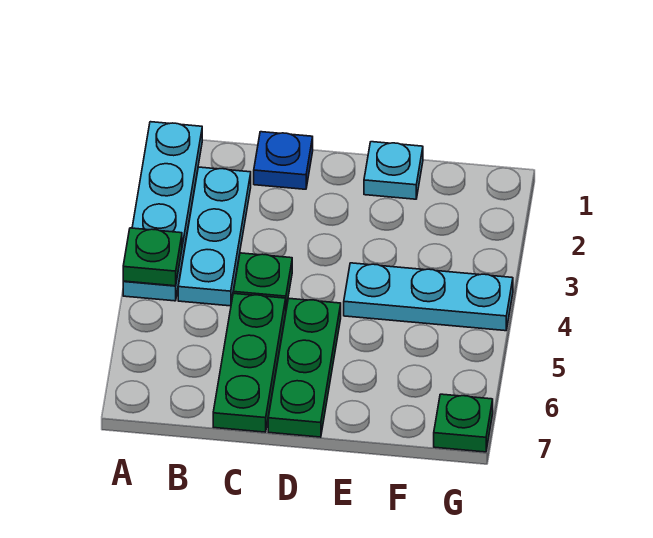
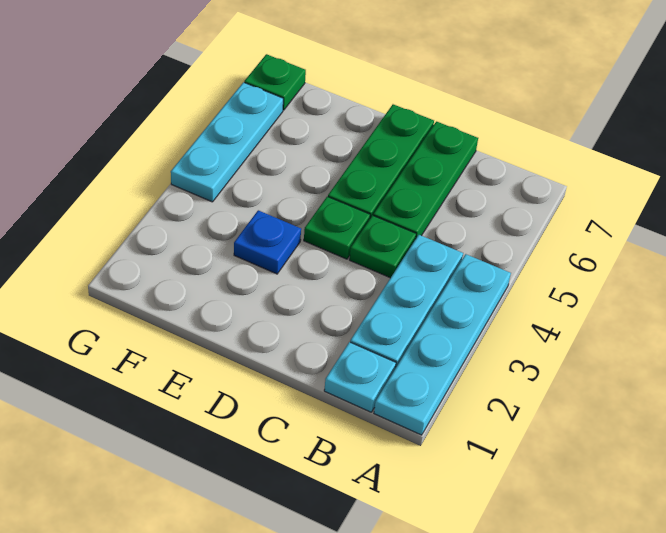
green 1x1 plate [123,228,182,286] -> green 1x1 plate moved to [304,197,370,259]
blue 1x1 plate [254,132,313,189] -> blue 1x1 plate moved to [234,210,301,274]
cyan 1x1 plate [364,142,423,199] -> cyan 1x1 plate moved to [324,342,396,412]
cyan 1x3 plate [344,263,513,331] -> cyan 1x3 plate turned to [171,82,283,202]

